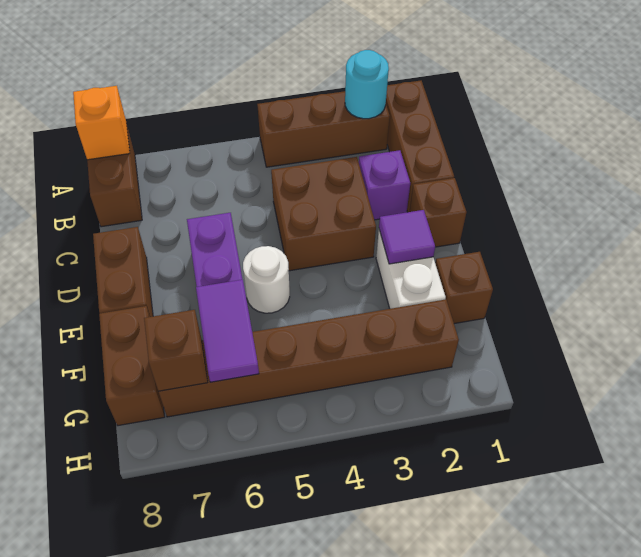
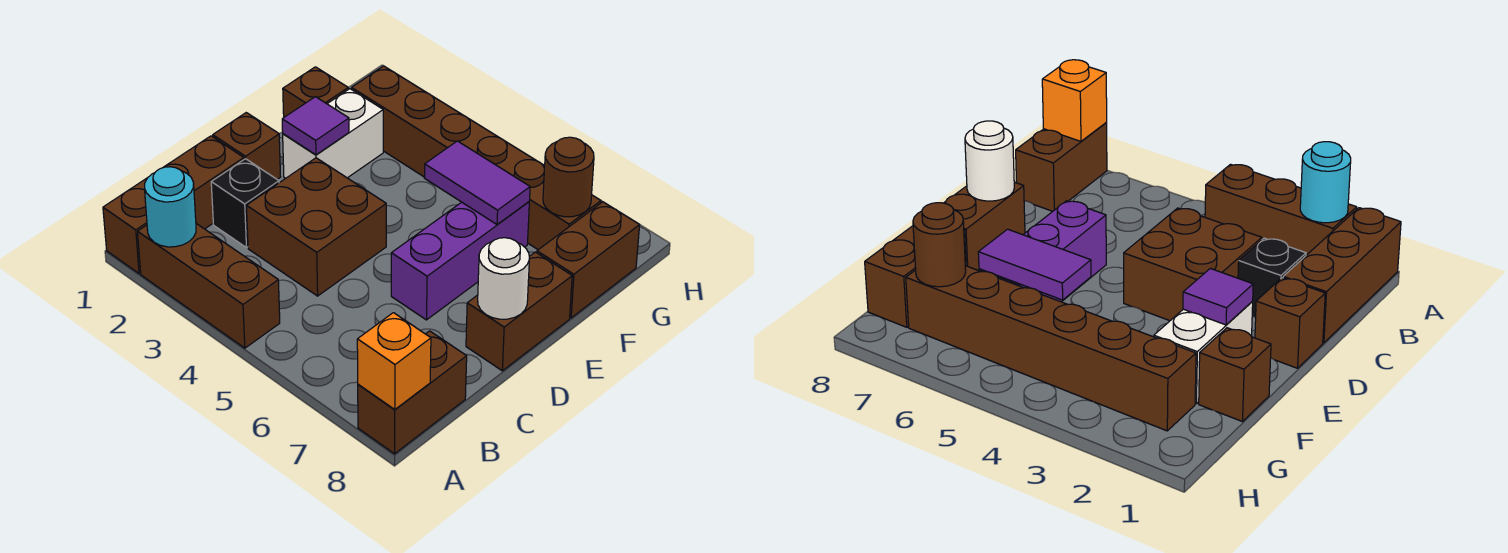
purple 1x1 brick [359,150,410,220] -> black 1x1 brick [211,159,279,248]
white 1x1 round brick [243,246,290,313] -> white 1x1 round brick moved to [478,238,529,319]
purple 1x2 tile [196,280,259,382] -> purple 1x2 tile turned to [425,141,530,224]
brown 1x1 brick [144,310,208,391] -> brown 1x1 round brick [543,137,594,217]

